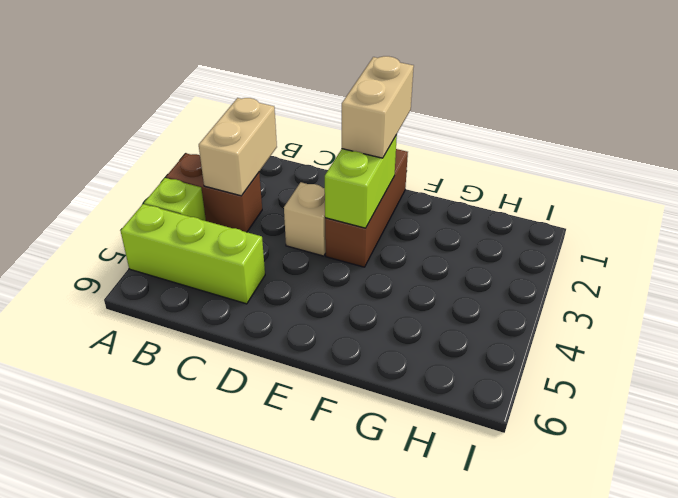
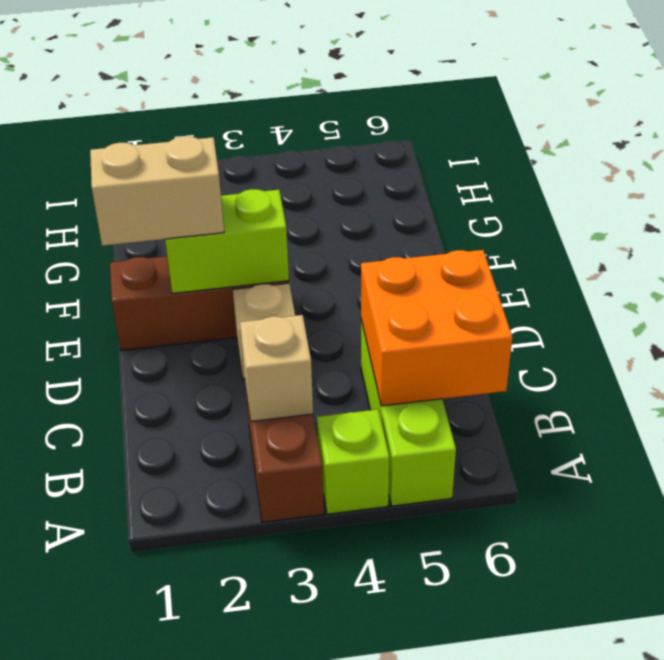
tan 1x2 brick [199,98,277,196] -> tan 1x1 brick [240,315,313,421]
none -> orange 2x2 brick [361,250,512,406]

